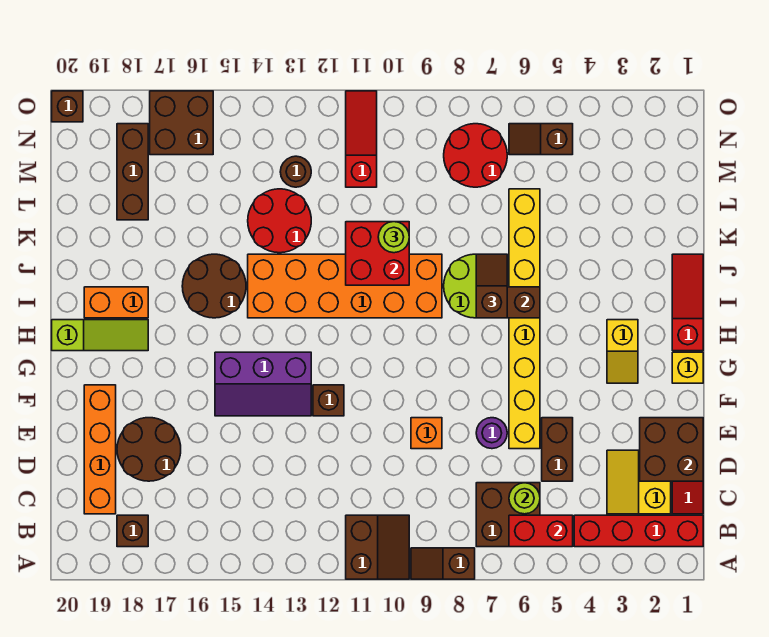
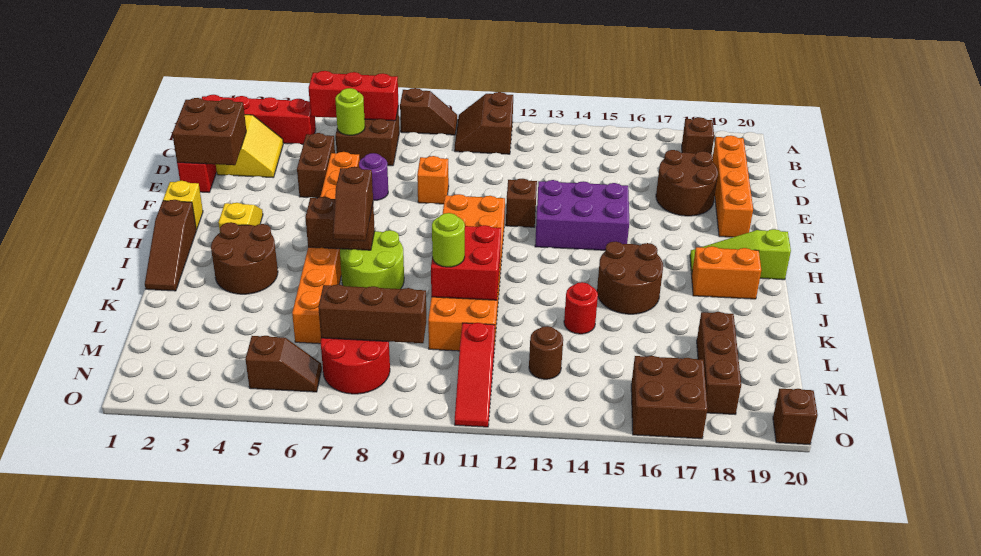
red 1x2 brick [509,515,573,547] -> red 1x3 brick [309,71,399,121]
yellow 1x8 brick [509,189,540,449] -> orange 1x8 brick [292,152,360,344]
purple 2x3 slope [215,352,311,416] -> purple 2x3 brick [535,180,629,250]
red 1x3 slope [672,254,703,351] -> brown 1x3 slope [145,200,196,291]
none -> brown 2x2 round brick [211,222,278,294]
orange 2x6 brick [248,254,442,318] -> orange 2x6 brick turned to [428,194,505,351]
red 2x2 round brick [248,189,311,253] -> red 1x1 round brick [564,282,598,334]
none -> brown 1x3 brick [318,284,426,343]

